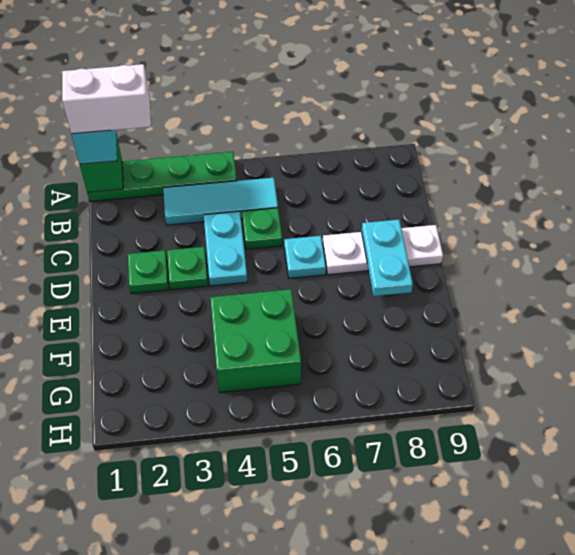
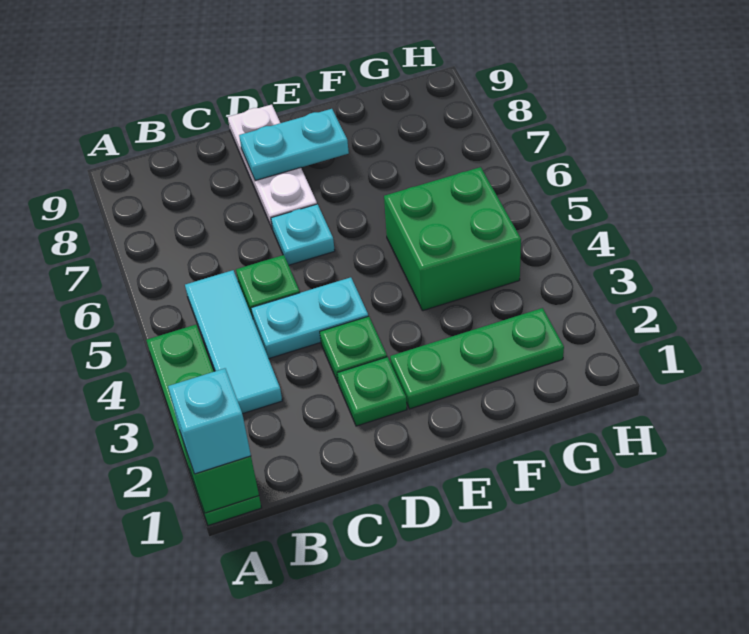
white 1x2 brick [62,64,151,134] -> none
none -> green 1x3 plate [390,308,564,409]

